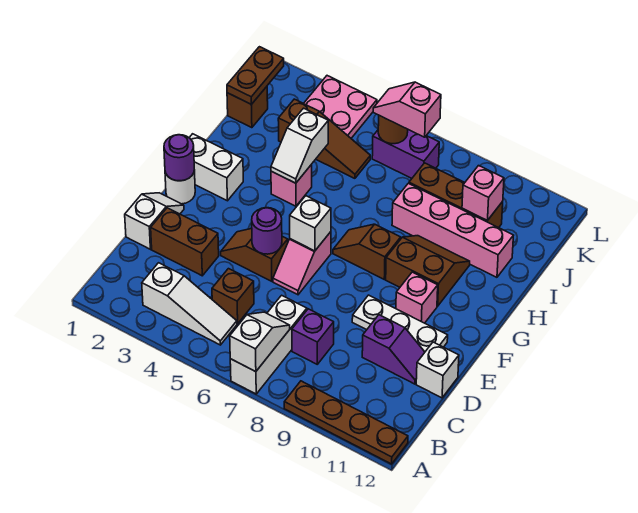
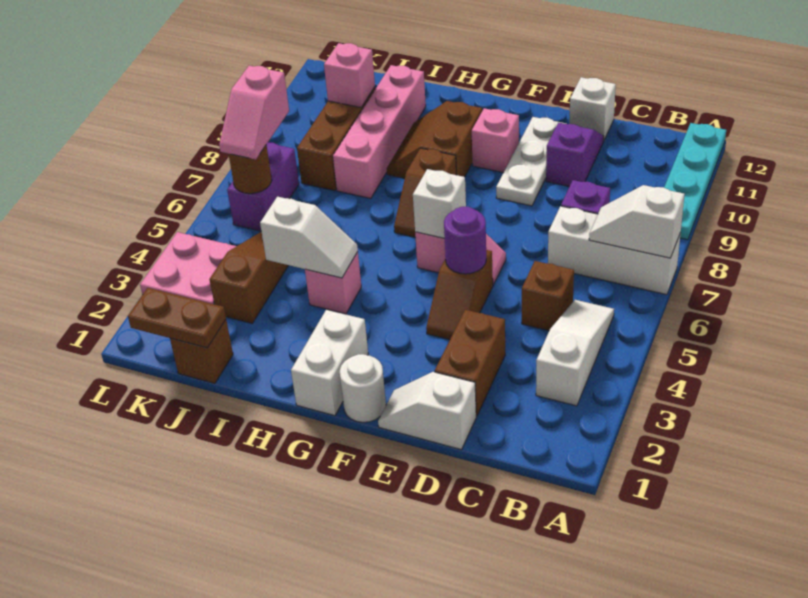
brown 1x4 plate [284,381,408,464] -> cyan 1x4 plate [664,123,726,240]
purple 1x1 round brick [164,135,194,181] -> none

